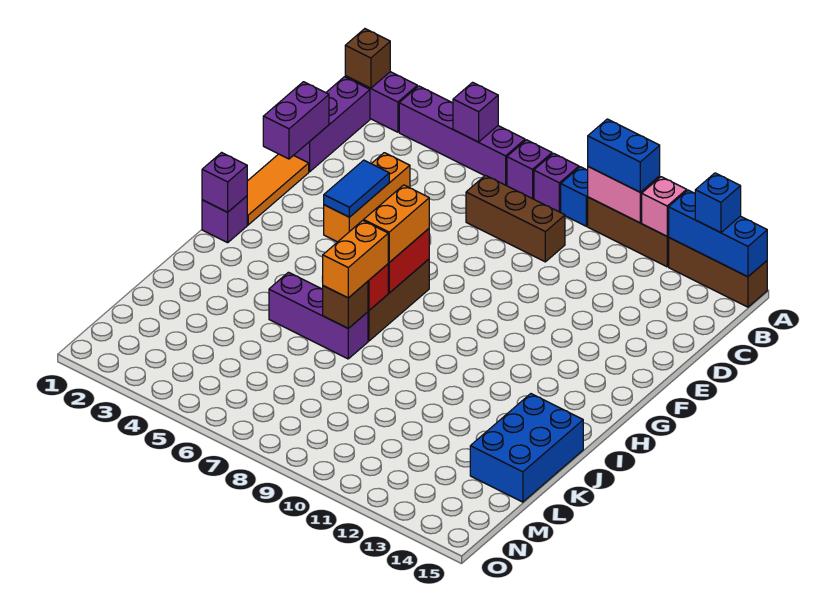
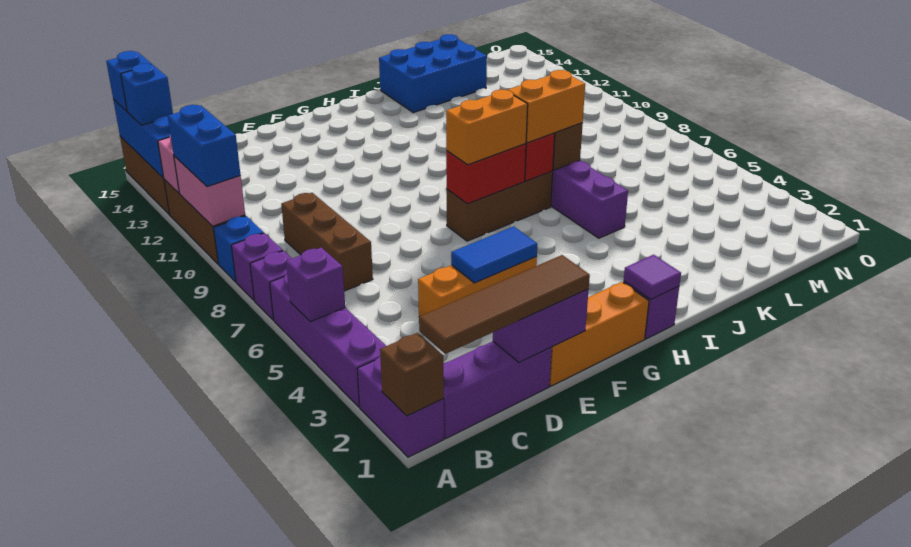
none -> blue 1x1 brick [106,51,152,111]
none -> brown 1x4 tile [419,255,590,354]
orange 1x3 tile [247,154,309,225] -> orange 1x3 brick [550,282,649,386]
purple 1x1 brick [202,153,247,212] -> purple 1x1 tile [624,255,681,299]

